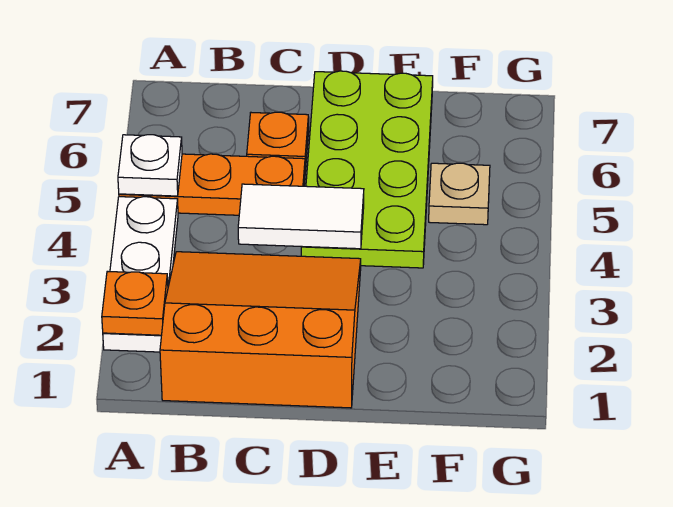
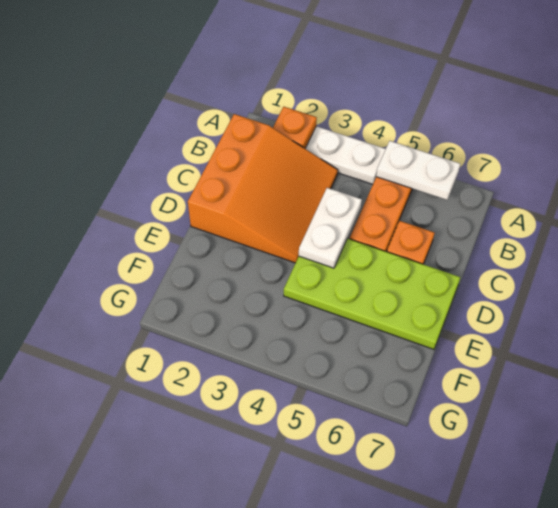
white 1x1 plate [118,135,182,196] -> white 1x2 plate [376,141,460,200]
white 1x2 tile [238,184,364,249] -> white 1x2 plate [299,188,362,268]
tan 1x1 plate [429,163,490,225] -> none

